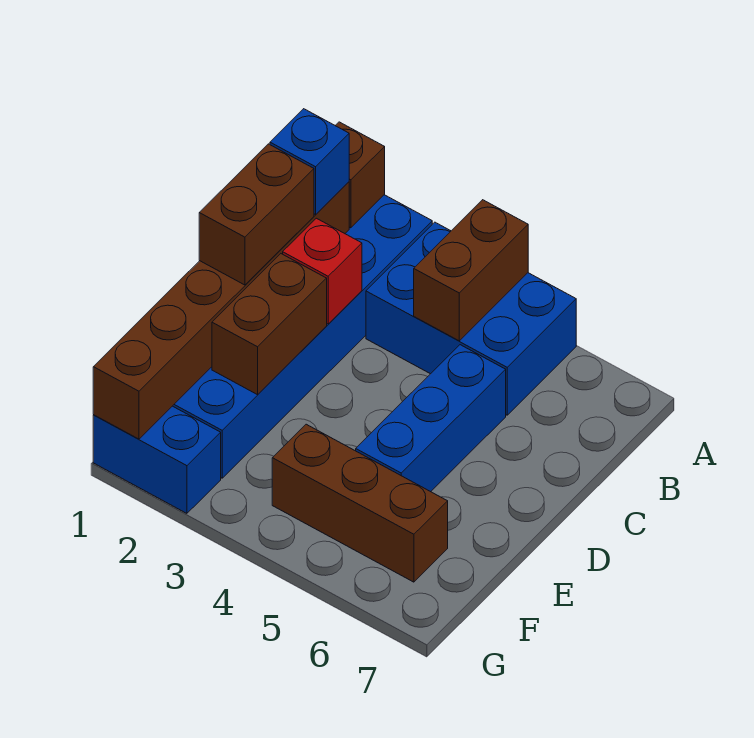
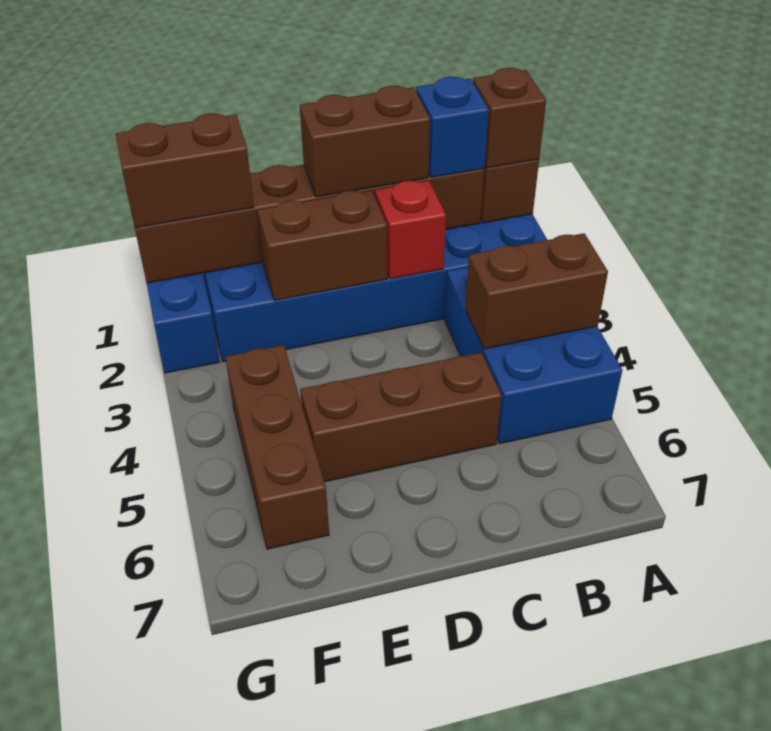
none -> brown 1x1 brick [473,68,546,168]
blue 1x3 brick [356,345,506,492] -> brown 1x3 brick [300,352,502,482]
none -> brown 1x2 brick [115,113,254,228]

